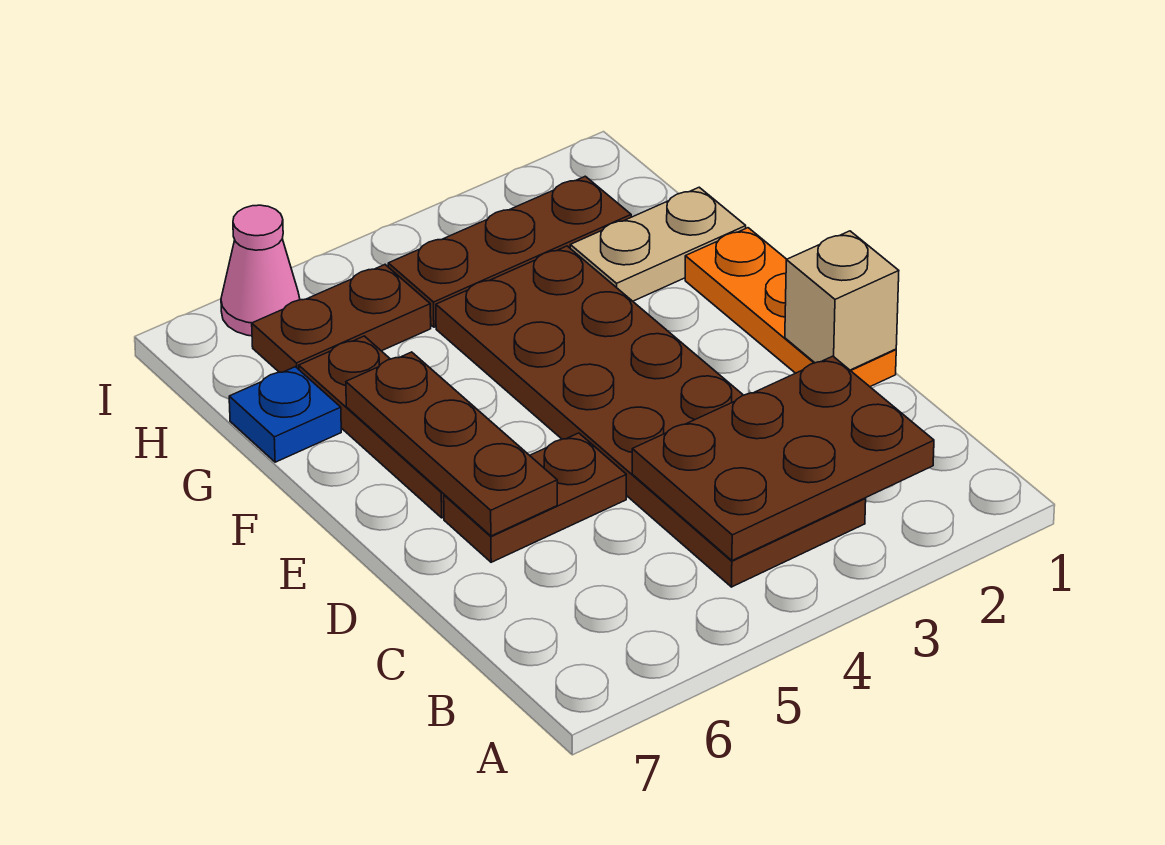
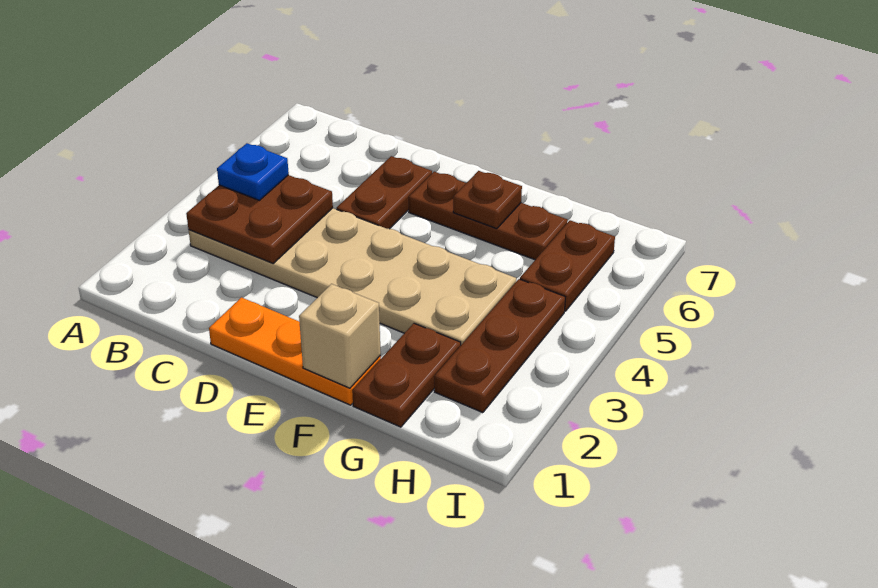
brown 2x3 plate [632,356,934,561] -> brown 2x2 plate [186,175,333,263]
brown 2x6 plate [436,246,866,587] -> tan 2x6 plate [189,208,516,345]
tan 1x1 brick [785,231,899,370] -> tan 1x1 brick moved to [299,284,381,388]
brown 1x3 plate [346,352,557,536] -> brown 1x1 plate [453,171,522,229]
tan 1x2 plate [570,187,746,301] -> brown 1x2 plate [352,323,461,427]
blue 1x1 plate [229,367,341,462] -> blue 1x1 plate moved to [217,143,289,200]
pink 1x1 cone [221,205,300,336] -> none

